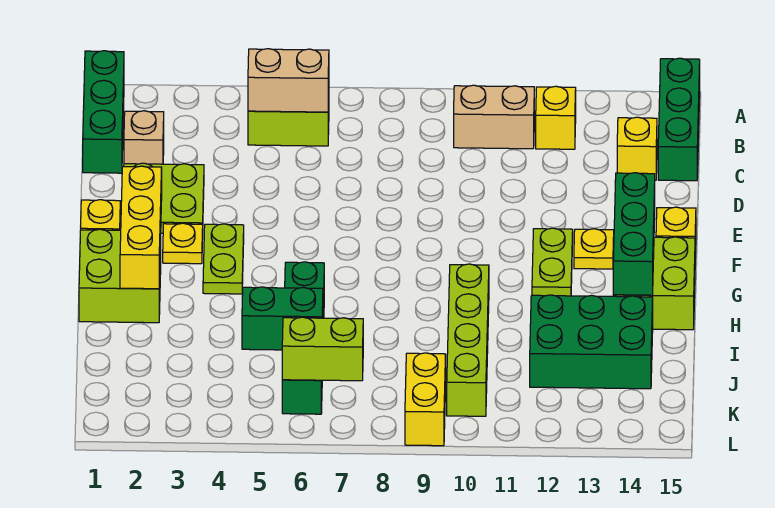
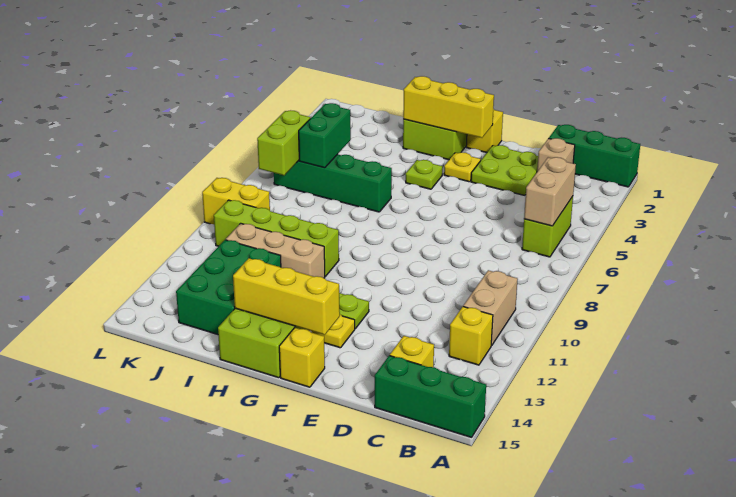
lime 1x2 plate [203,224,244,294] -> lime 1x1 plate [406,160,442,189]
green 1x3 brick [613,173,655,295] -> yellow 1x3 brick [233,258,340,335]
none -> tan 1x3 brick [226,223,325,278]

